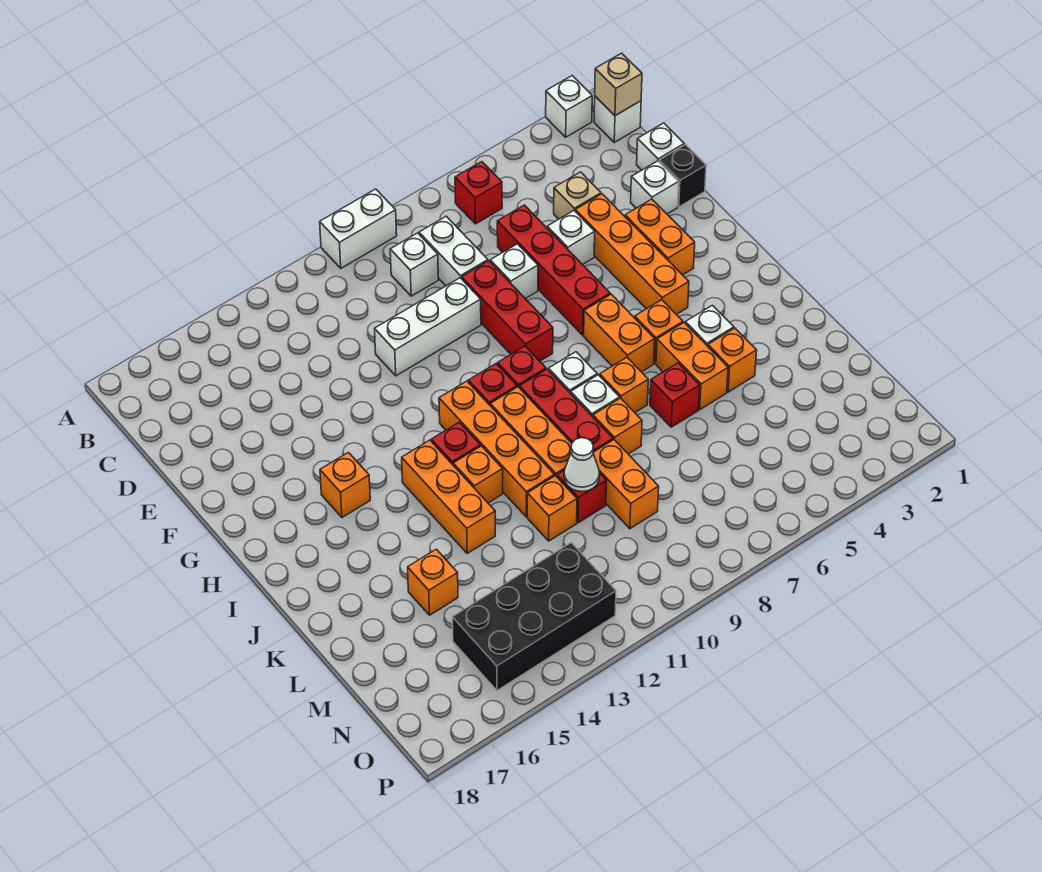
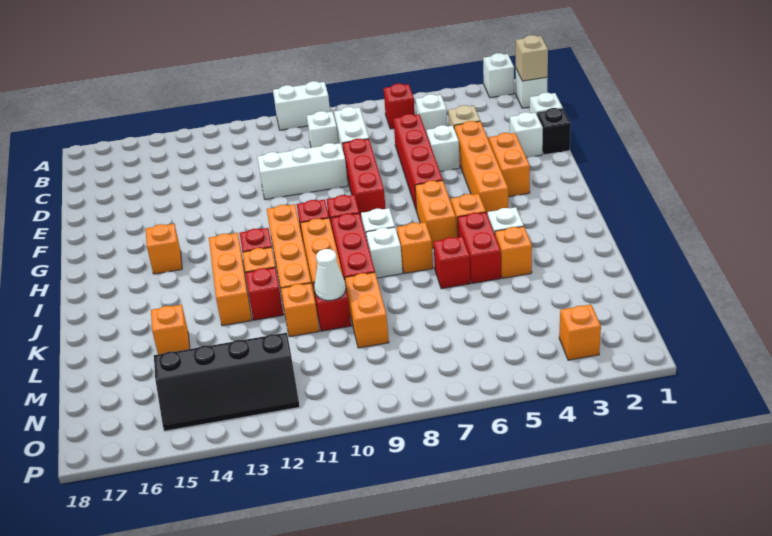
white 1x1 brick [490,244,538,299] -> white 1x1 brick moved to [415,94,447,134]
orange 1x2 brick [656,323,728,409] -> red 1x2 brick [457,212,501,283]
orange 1x1 brick [593,398,642,454] -> orange 1x1 brick moved to [559,305,601,360]
none -> red 1x1 brick [245,267,283,320]
black 2x4 brick [452,543,616,691] -> black 2x4 slope [154,333,300,431]

